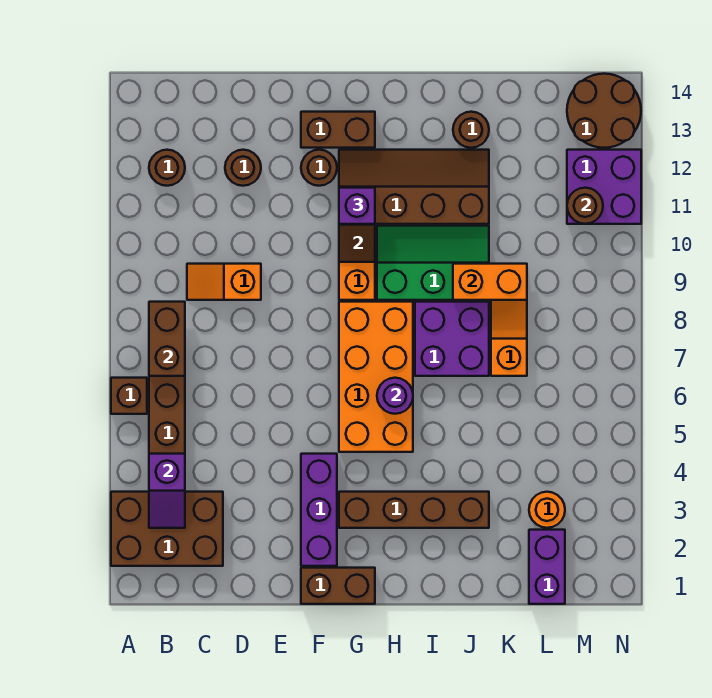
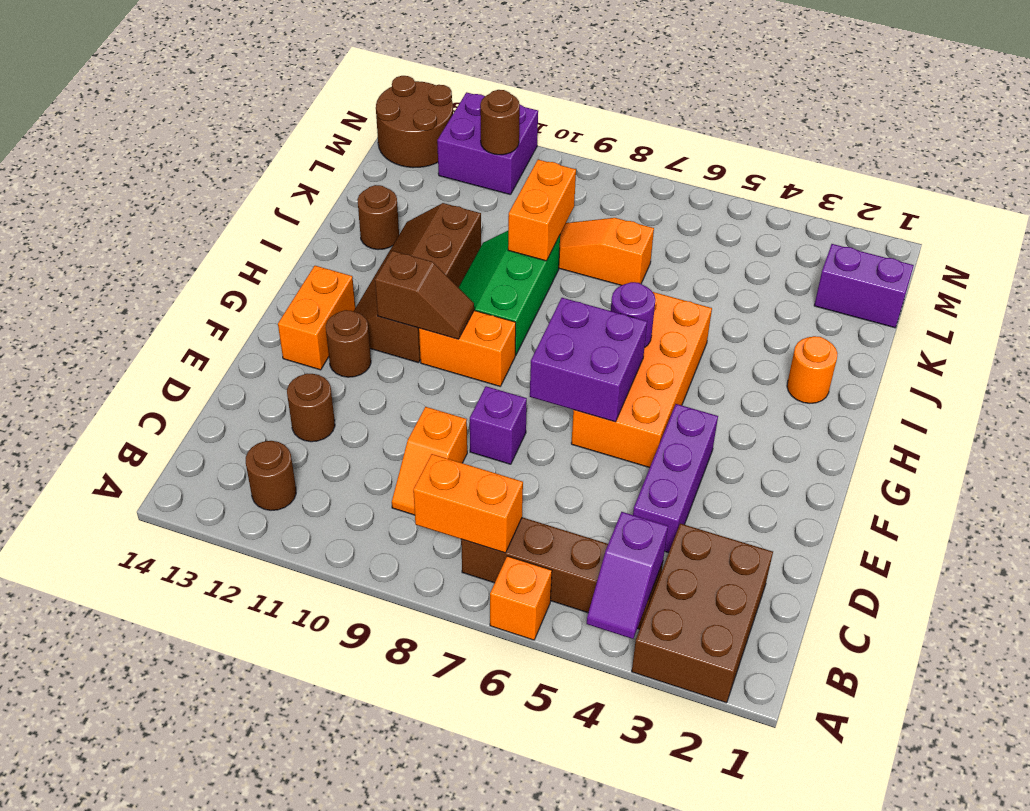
brown 1x1 brick [111,378,147,414] -> orange 1x1 brick [490,556,552,640]
purple 1x2 slope [149,454,185,528] -> purple 1x2 slope turned to [587,512,668,639]
brown 1x2 brick [149,302,185,376] -> orange 1x2 brick [413,454,523,553]
brown 1x2 brick [301,568,375,604] -> none
purple 1x3 brick [301,454,337,566] -> purple 1x3 brick turned to [633,404,718,553]
brown 1x2 brick [301,112,375,148] -> orange 1x2 brick [278,266,355,370]
brown 1x4 brick [339,492,489,528] -> none
orange 2x4 brick [339,302,413,452] -> orange 2x4 brick turned to [571,292,712,468]
purple 1x1 brick [339,188,375,224] -> purple 1x1 brick moved to [470,386,527,464]
purple 2x2 brick [415,302,489,376] -> purple 2x2 brick moved to [530,298,647,422]
orange 1x1 round brick [529,492,565,528] -> orange 1x1 round brick moved to [787,336,837,403]

